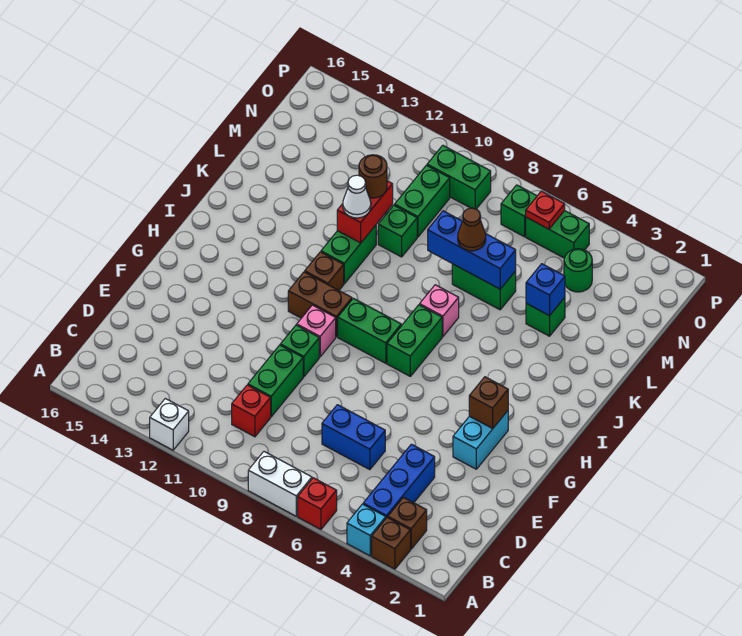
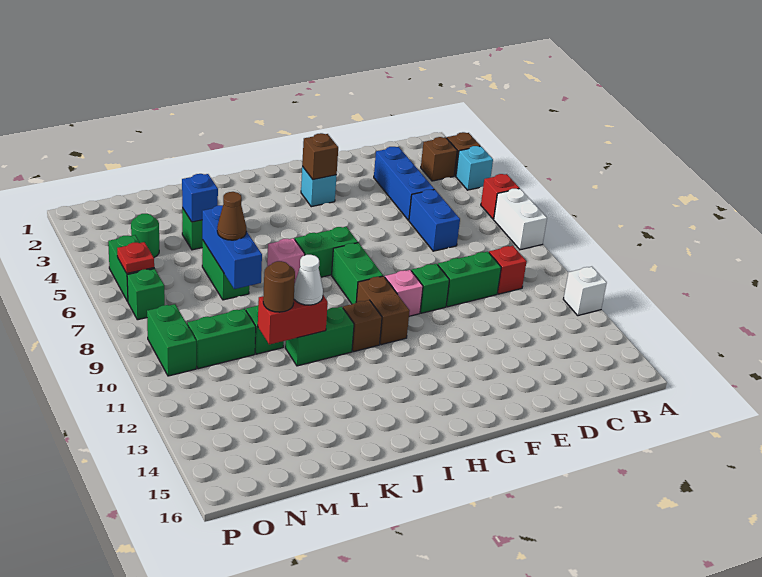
blue 1x3 brick [363,444,435,518] -> blue 1x3 brick turned to [374,147,434,220]
cyan 1x2 brick [453,411,508,469] -> cyan 1x1 brick [301,167,337,207]

